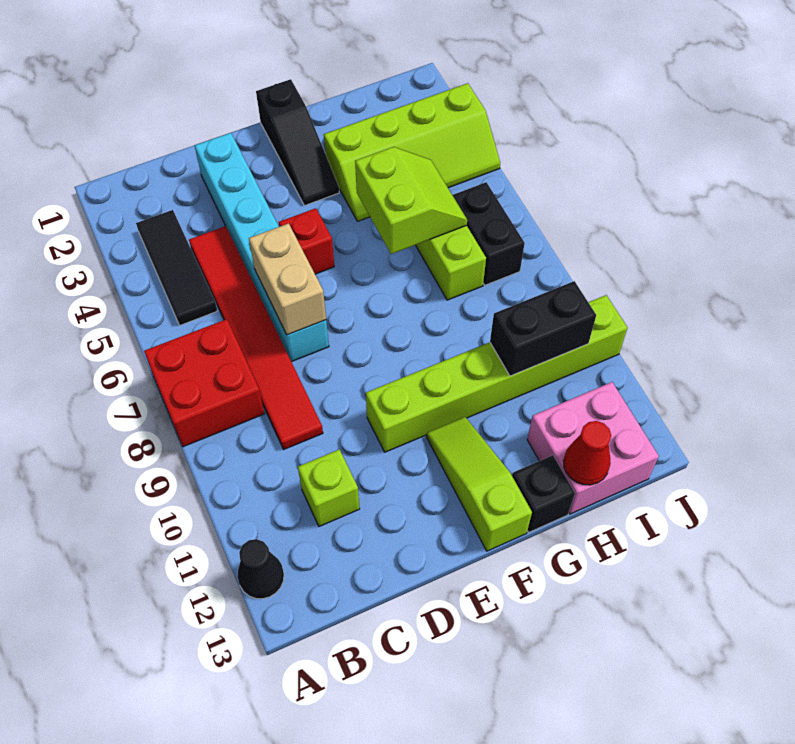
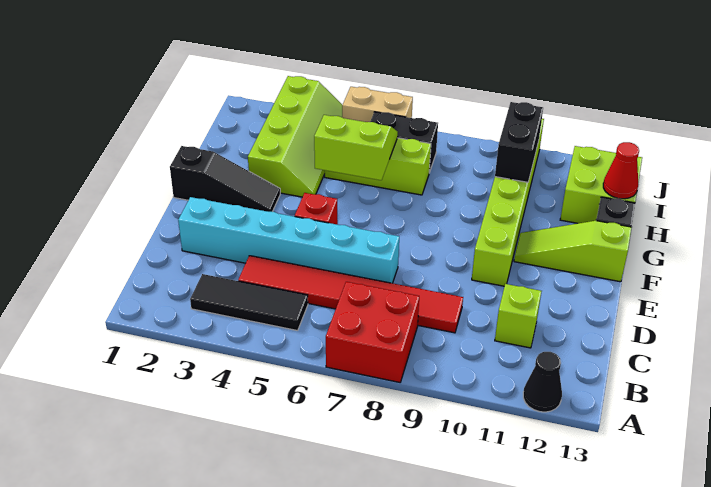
tan 1x2 brick [249,223,326,335] -> tan 1x2 brick moved to [342,87,413,122]
pink 2x2 brick [527,382,659,514] -> lime 2x2 brick [560,146,642,223]

